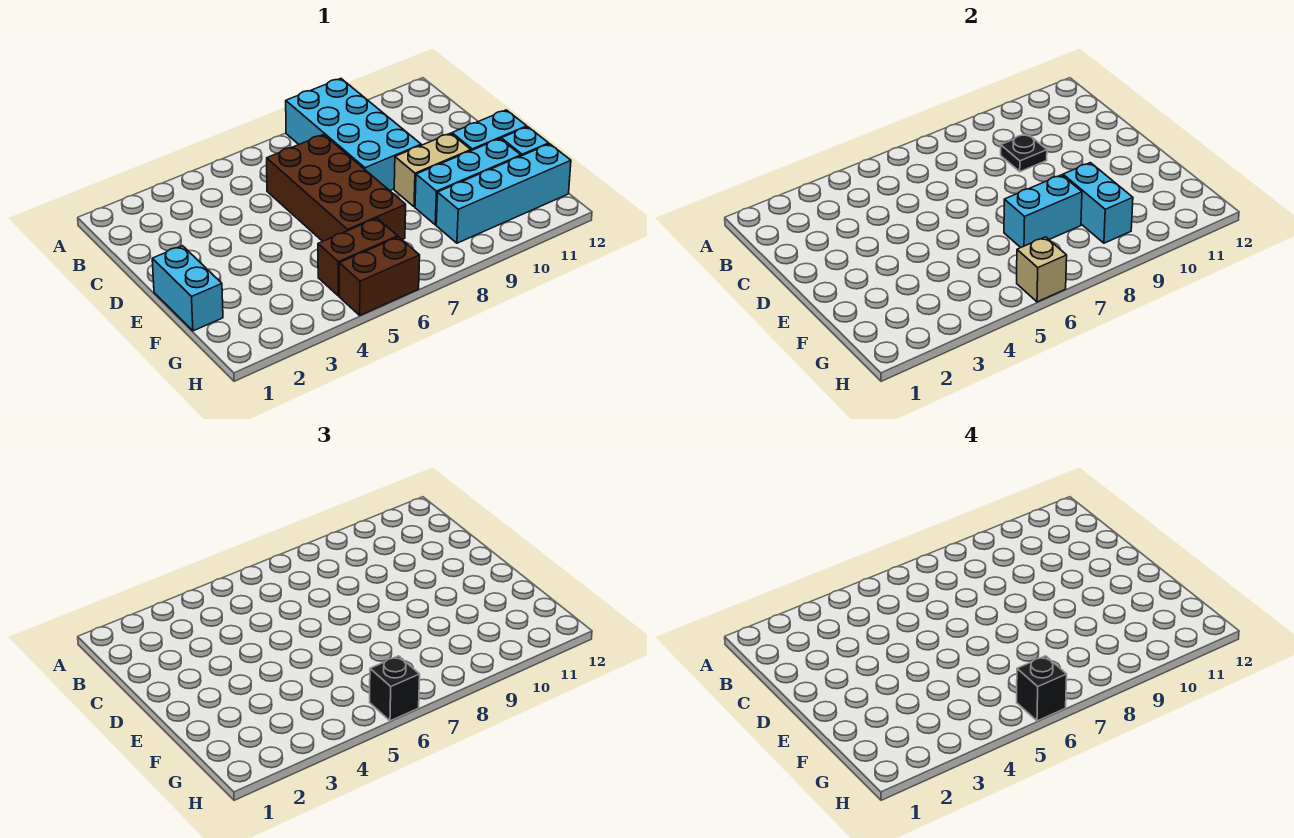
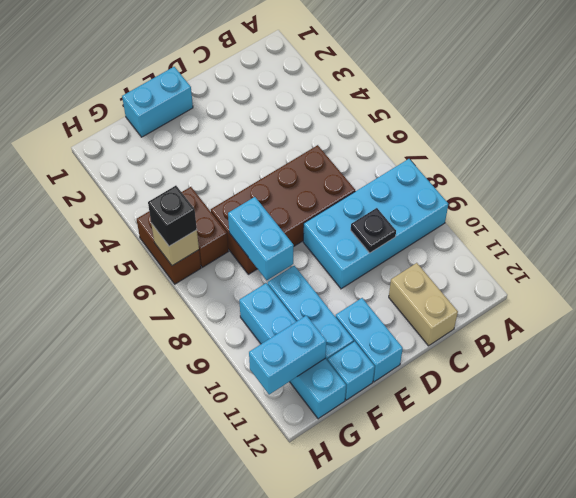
tan 1x2 brick [394,133,471,207] -> tan 1x2 brick moved to [389,263,458,346]
cyan 1x2 brick [1063,163,1133,243] -> cyan 1x2 brick moved to [249,315,326,395]
black 1x1 brick [1017,656,1067,721] -> none

